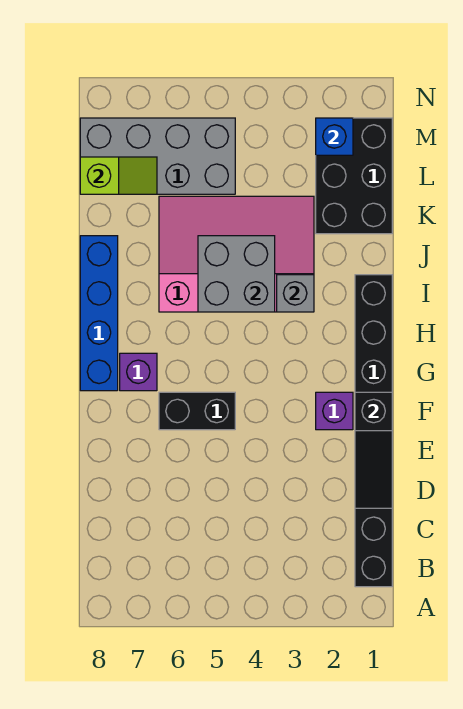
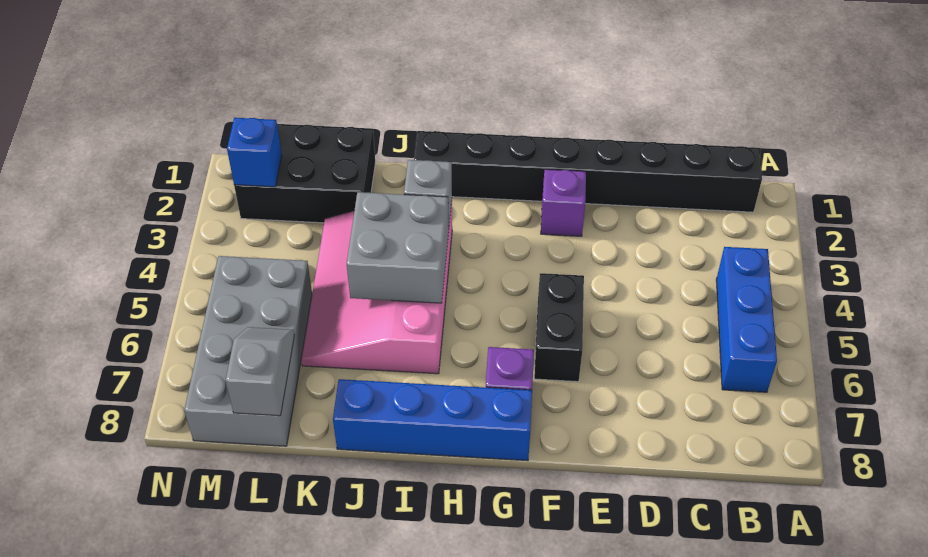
none -> blue 1x3 brick [716,247,777,392]
black 1x3 slope [355,392,392,508] -> none
lime 1x2 slope [80,157,157,194] -> grey 1x2 slope [226,327,294,416]

